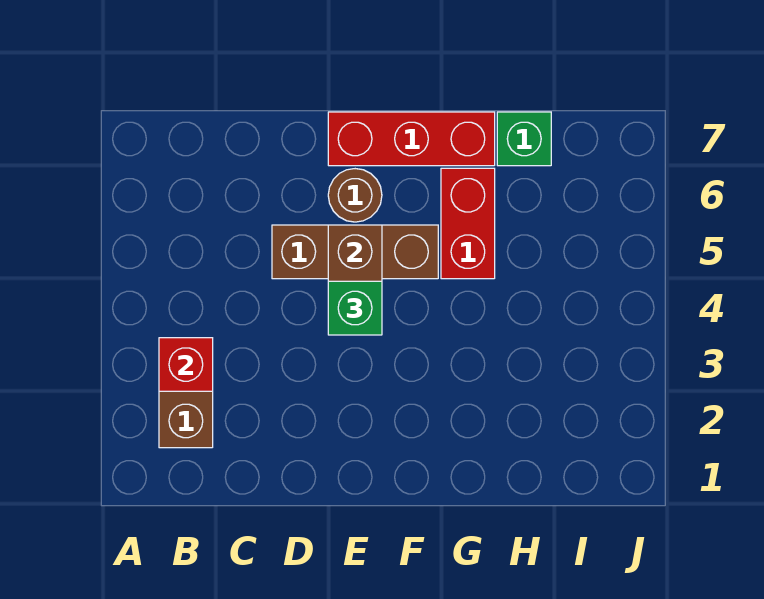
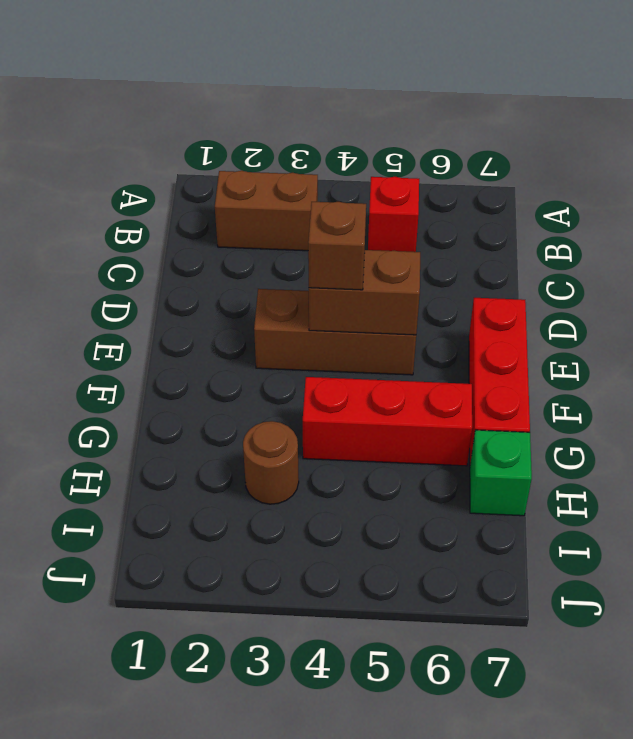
red 1x1 brick [159,338,213,391] -> red 1x1 brick moved to [368,177,419,252]
brown 1x3 brick [272,225,438,279] -> brown 1x3 brick turned to [254,289,416,375]
green 1x1 brick [328,281,382,335] -> brown 1x1 brick [308,202,366,290]
brown 1x1 round brick [328,169,382,222] -> brown 1x1 round brick moved to [243,421,299,504]
red 1x2 brick [441,168,495,279] -> red 1x3 brick [303,377,472,466]

